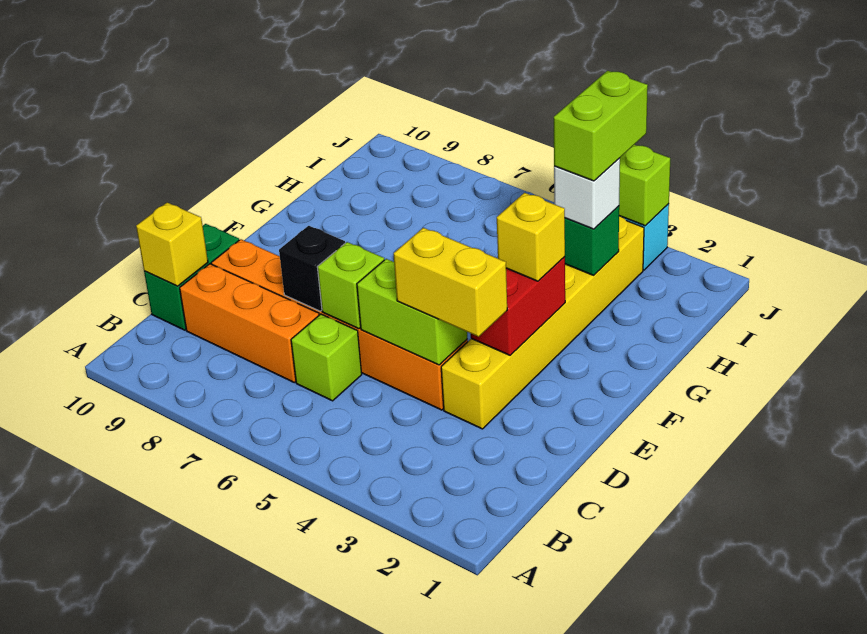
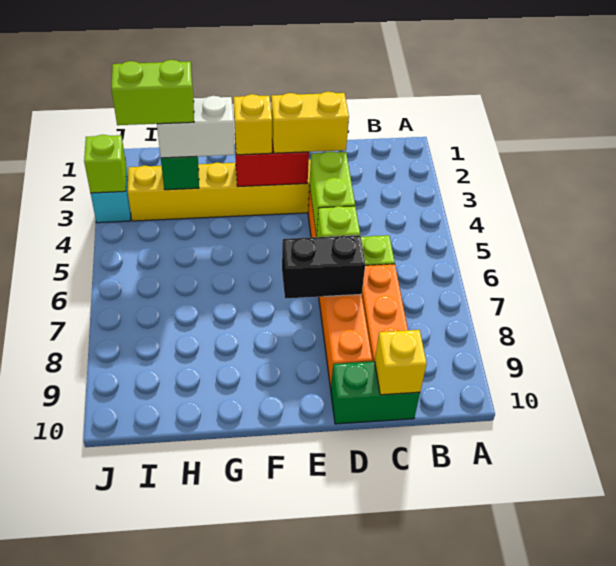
yellow 1x2 brick [394,228,507,337] -> yellow 1x2 brick turned to [271,92,349,153]
black 1x1 brick [279,226,345,311] -> black 1x2 brick [282,235,365,299]
white 1x1 brick [554,158,620,229] -> white 1x2 brick [157,96,234,158]

